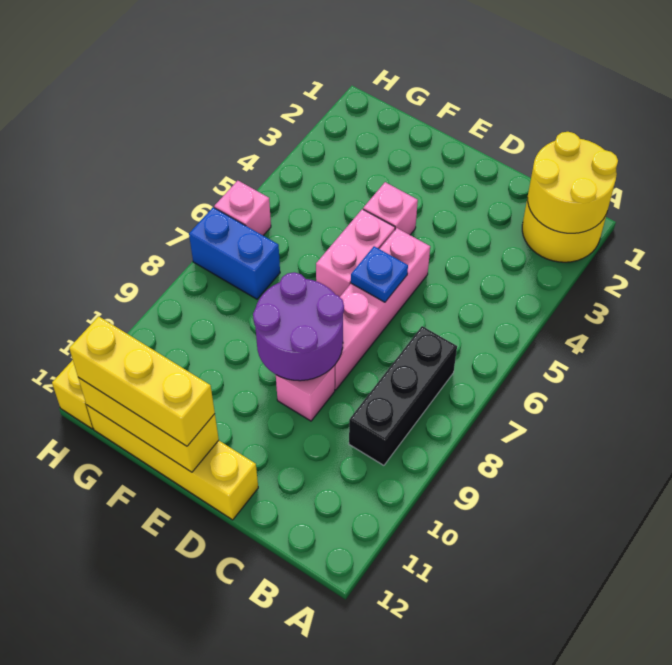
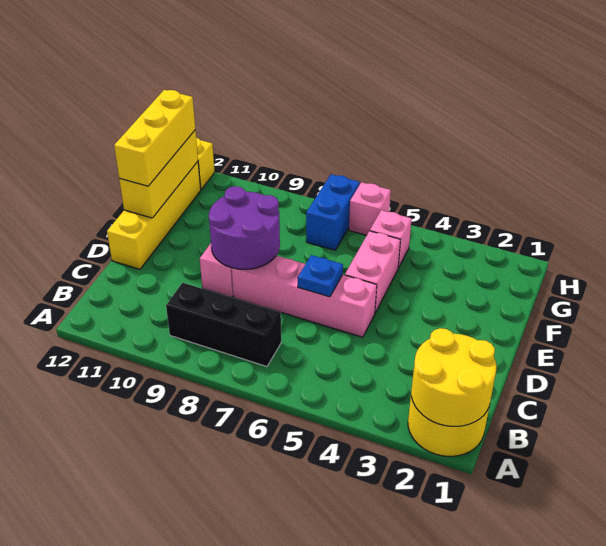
pink 1x1 brick [363,182,418,235] -> pink 1x1 brick moved to [370,210,412,268]
pink 1x2 brick [316,209,395,297] -> pink 1x2 brick turned to [345,231,400,313]

